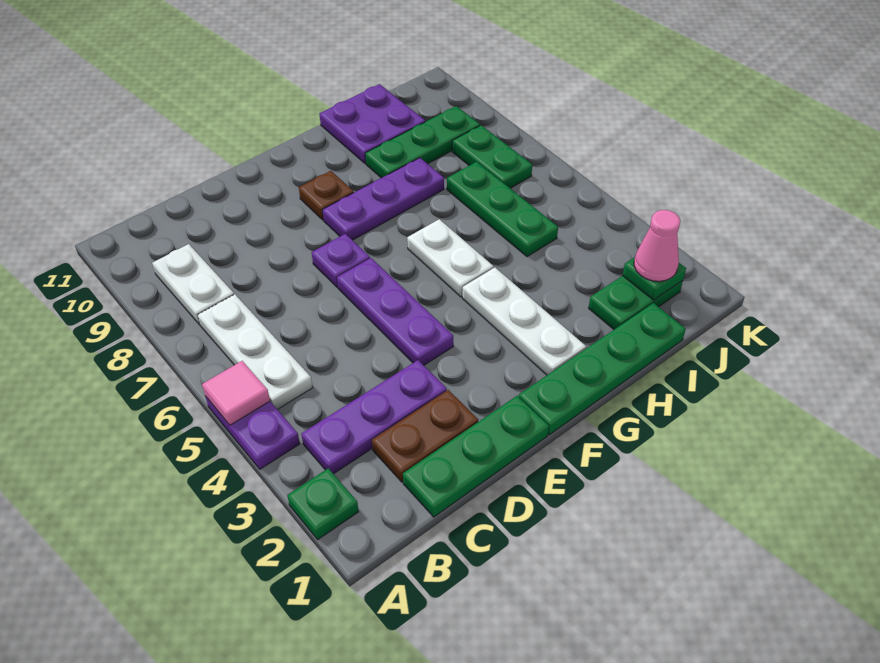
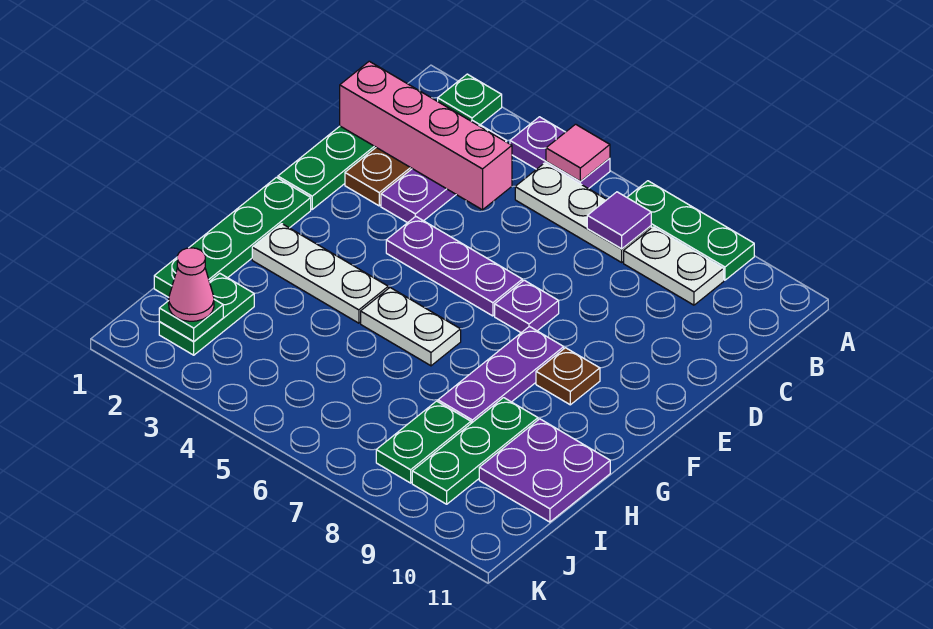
none -> purple 1x1 tile [587,192,651,249]
none -> pink 1x4 brick [340,61,512,210]
green 1x3 plate [447,162,558,257] -> green 1x3 plate moved to [627,181,754,280]
green 1x2 plate [452,125,532,188] -> green 1x2 plate turned to [376,401,471,483]

